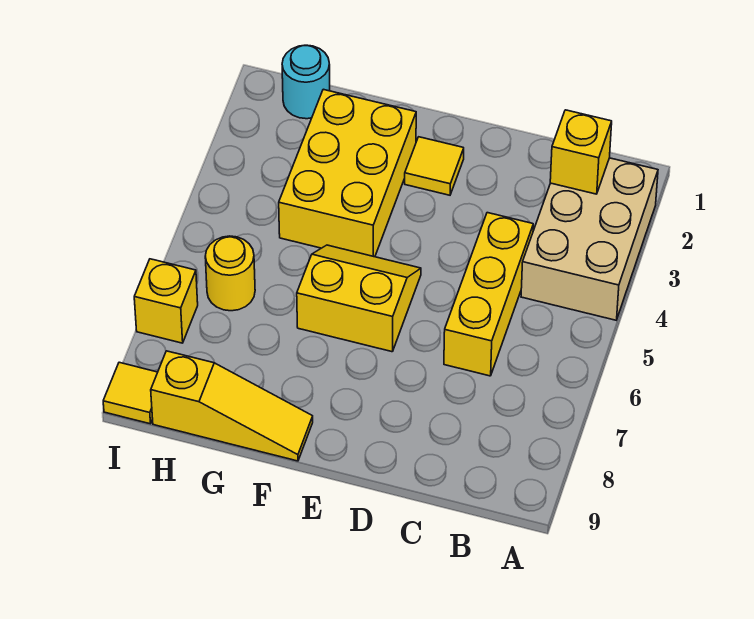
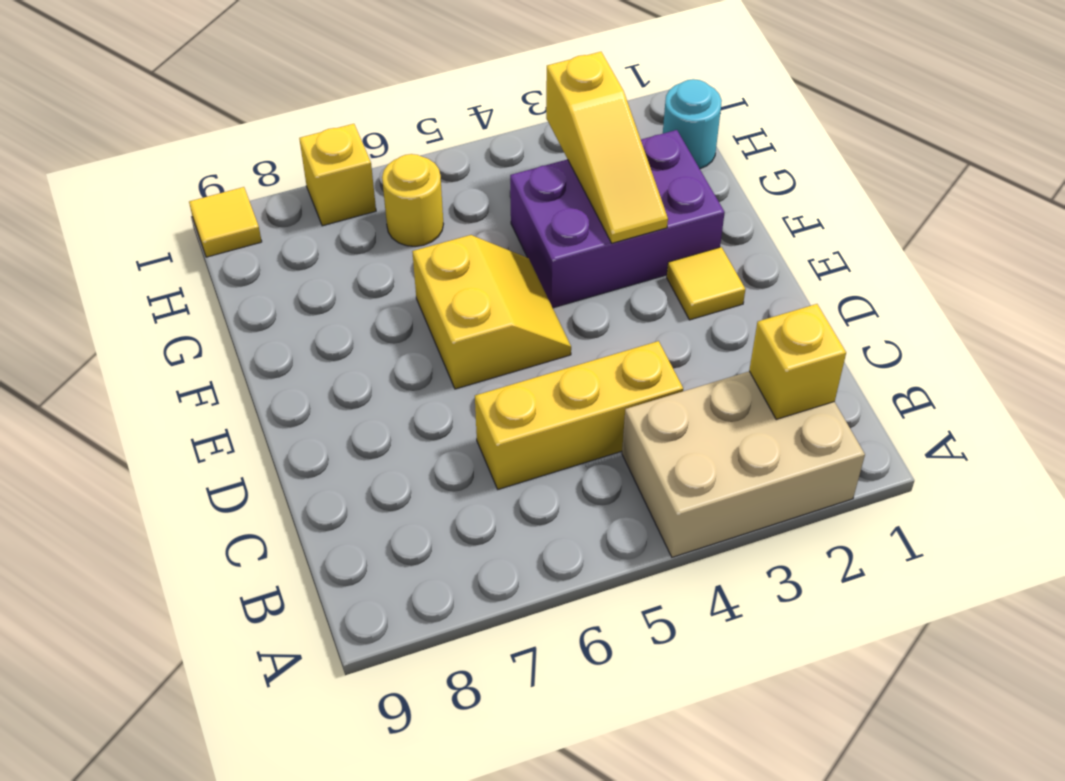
yellow 2x3 brick [279,89,416,257] -> purple 2x3 brick [510,130,725,308]
yellow 1x3 slope [151,351,313,461] -> yellow 1x3 slope moved to [546,52,668,243]

